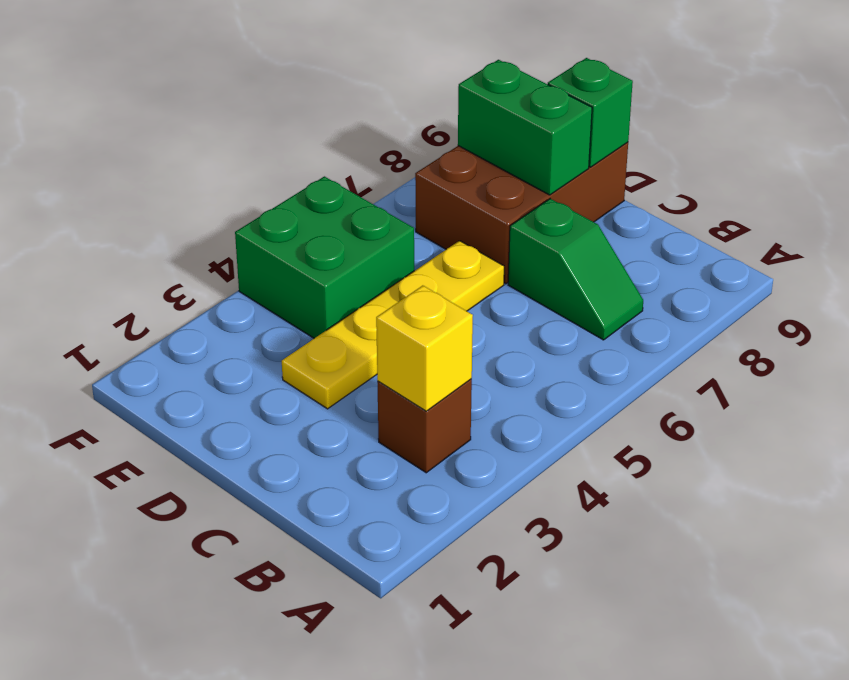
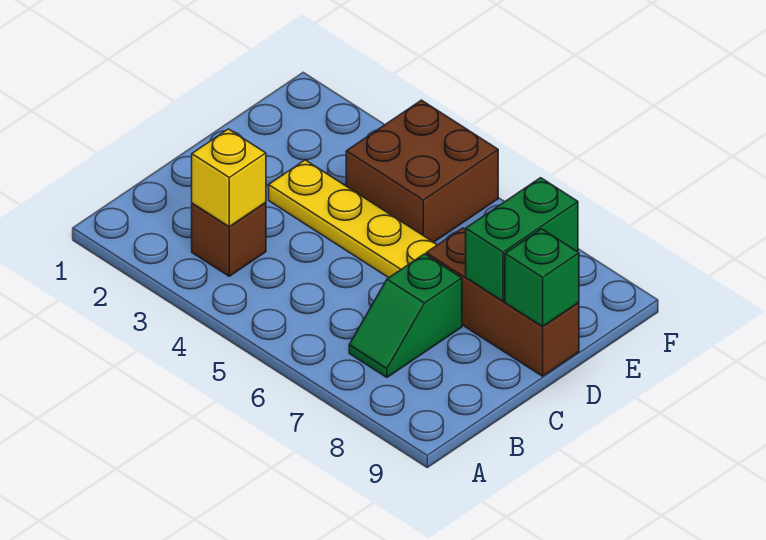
brown 2x3 brick [415,142,628,284] -> brown 1x3 brick [426,228,579,376]
green 2x2 brick [235,176,414,338] -> brown 2x2 brick [346,100,498,242]

